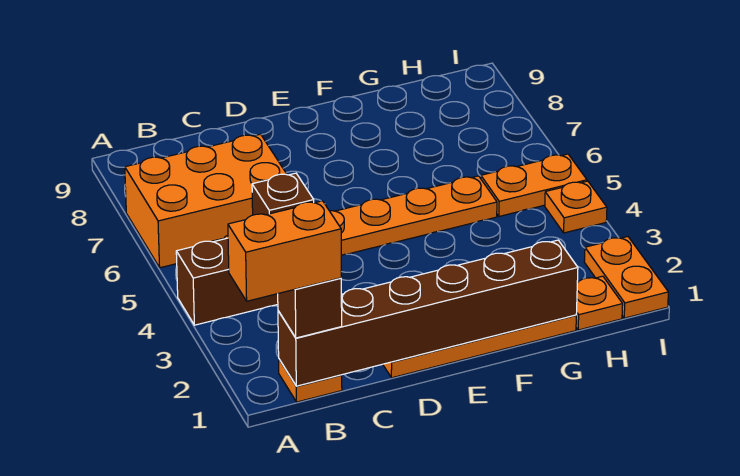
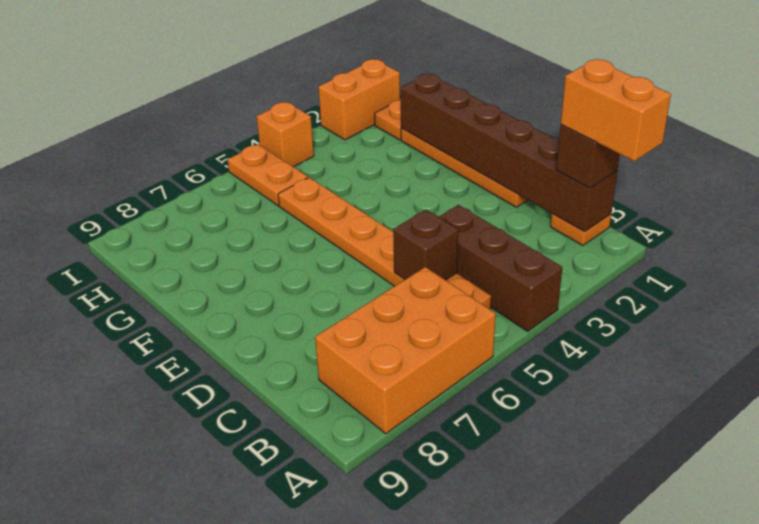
orange 2x3 brick [125,134,287,268] -> orange 2x3 brick turned to [315,267,496,434]
orange 1x2 plate [584,237,668,318] -> orange 1x2 brick [319,59,400,140]
orange 1x1 plate [545,181,607,233] -> orange 1x1 brick [257,102,314,167]

